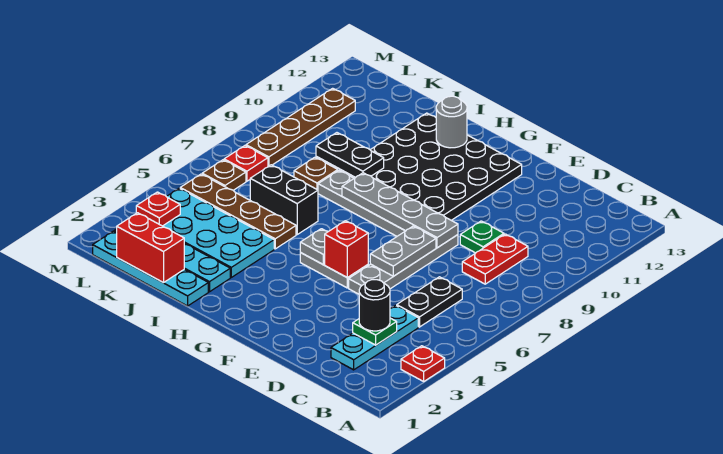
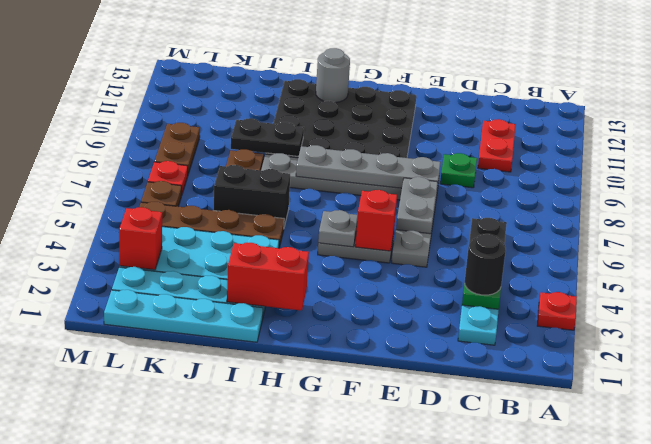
red 1x2 plate [462,234,528,284] -> red 1x2 plate moved to [478,119,516,172]
red 1x2 brick [117,213,184,283] -> red 1x2 brick moved to [227,243,309,311]
red 1x1 plate [136,192,180,226] -> red 1x1 brick [119,207,162,270]
brown 1x4 plate [246,88,355,166] -> brown 1x2 plate [155,123,200,174]

